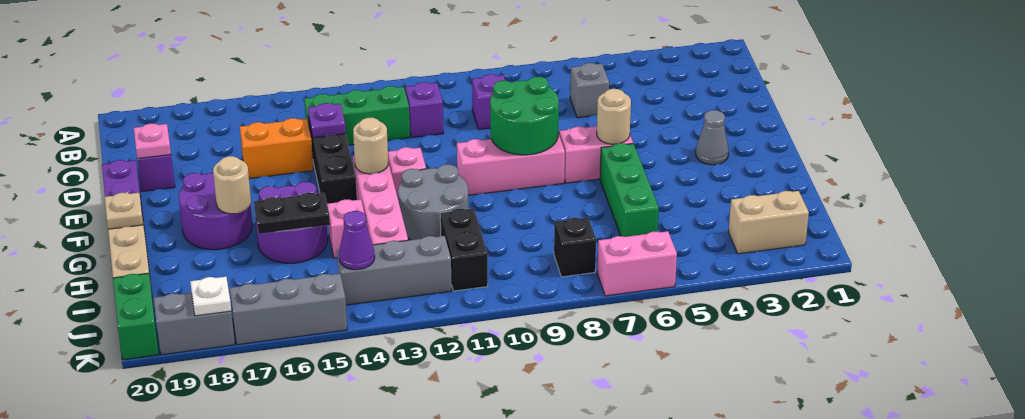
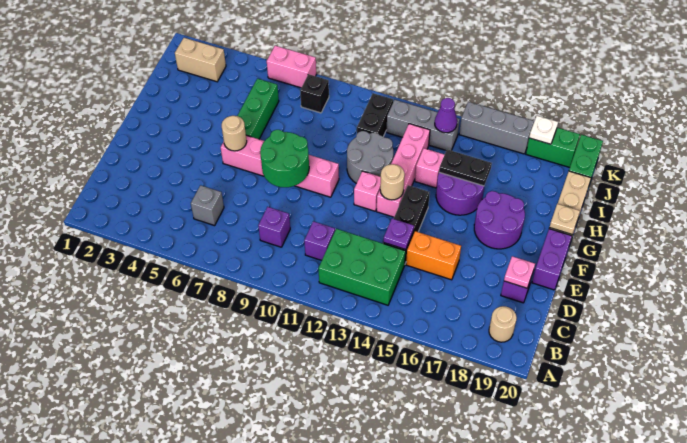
green 1x3 brick [304,86,410,145] -> green 2x3 brick [318,229,406,305]
grey 1x1 cone [696,110,729,165] -> none
tan 1x1 round brick [213,156,251,214] -> tan 1x1 round brick moved to [489,306,517,342]
grey 1x2 brick [154,293,235,355] -> green 1x2 brick [526,128,580,167]

